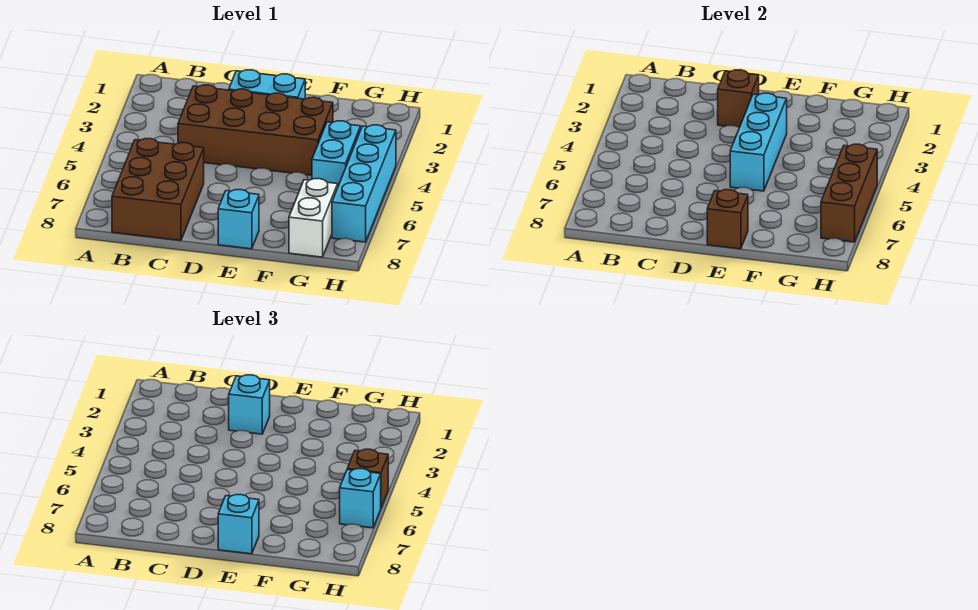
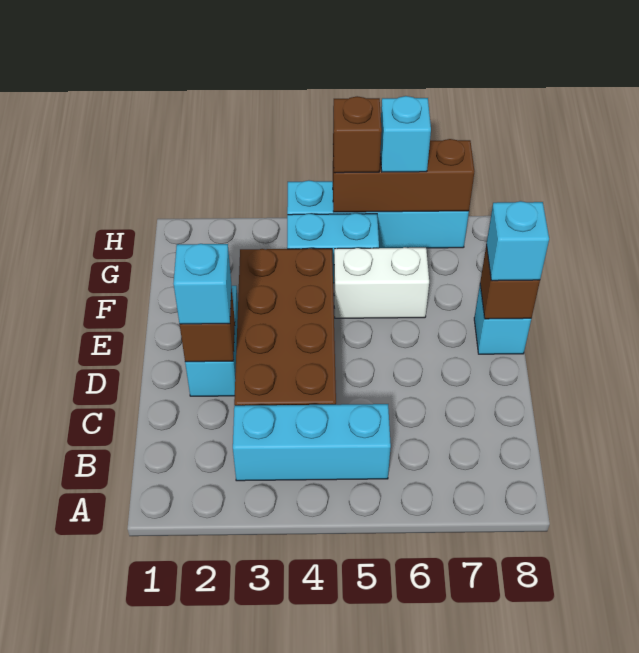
brown 2x3 brick [112,138,204,241] -> none
cyan 1x3 brick [730,93,787,191] -> cyan 1x3 brick moved to [233,404,391,481]
white 1x2 brick [289,179,338,257] -> white 1x2 brick moved to [334,247,429,318]

